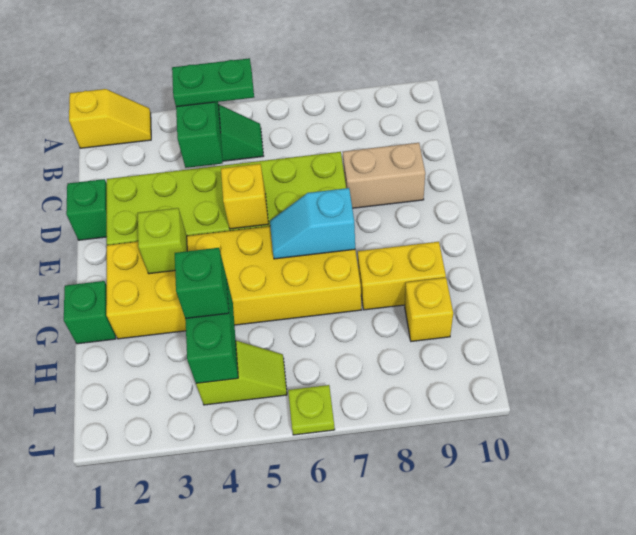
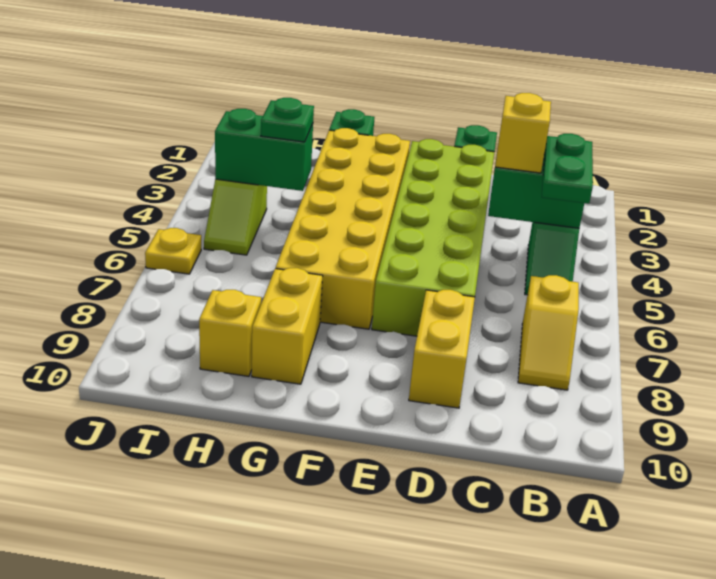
yellow 1x2 slope [69,89,151,148] -> yellow 1x2 slope moved to [518,275,579,390]
tan 1x2 brick [343,143,425,208] -> yellow 1x2 brick [409,290,475,408]
yellow 1x1 brick [221,164,268,229] -> yellow 1x1 brick moved to [495,93,551,173]
lime 1x1 brick [138,208,187,274] -> none
cyan 1x2 slope [270,188,355,259] -> none
green 1x1 brick [175,248,229,319] -> green 1x1 plate [261,98,314,142]
lime 1x1 plate [288,385,335,435] -> yellow 1x1 plate [145,228,201,274]

